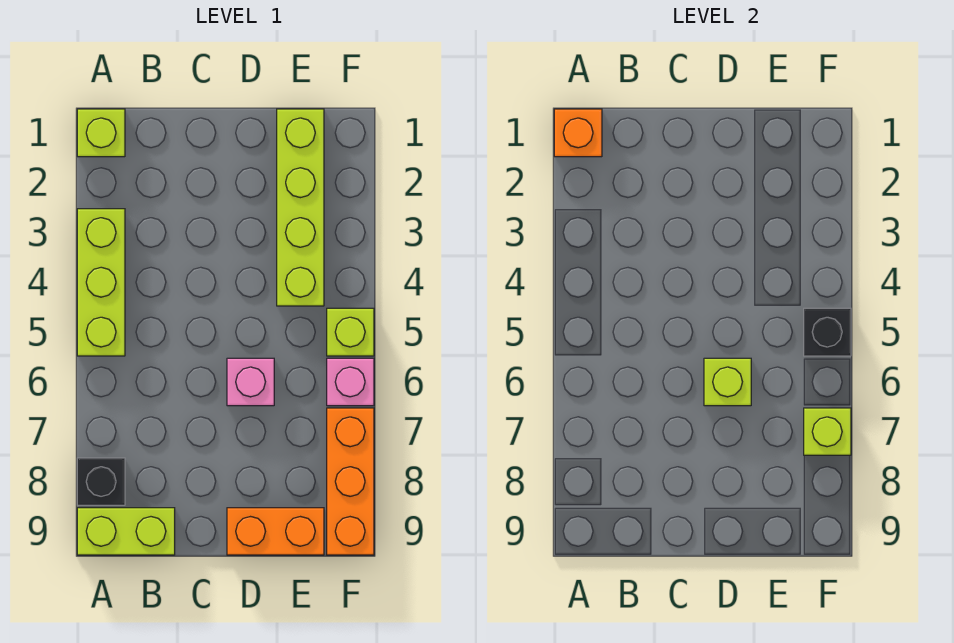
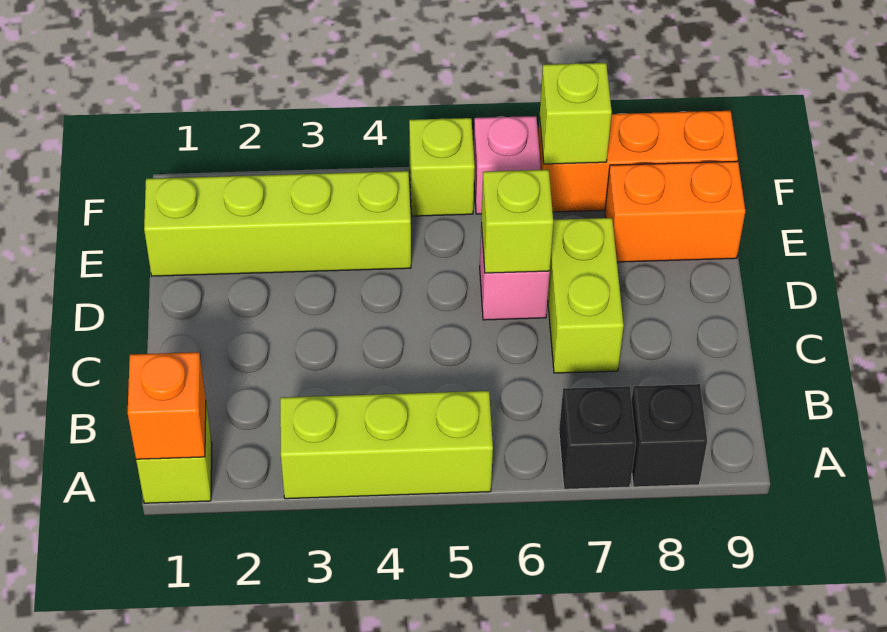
lime 1x2 brick [77,508,175,555] -> lime 1x2 brick moved to [548,218,624,373]
orange 1x2 brick [227,508,324,555] -> orange 1x2 brick turned to [605,161,745,262]
black 1x1 brick [804,308,851,356] -> black 1x1 brick moved to [559,386,636,489]

